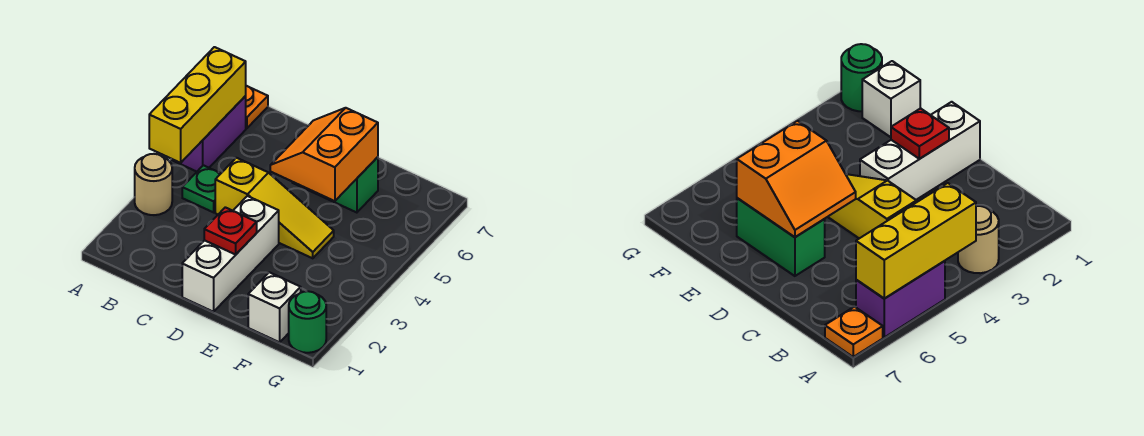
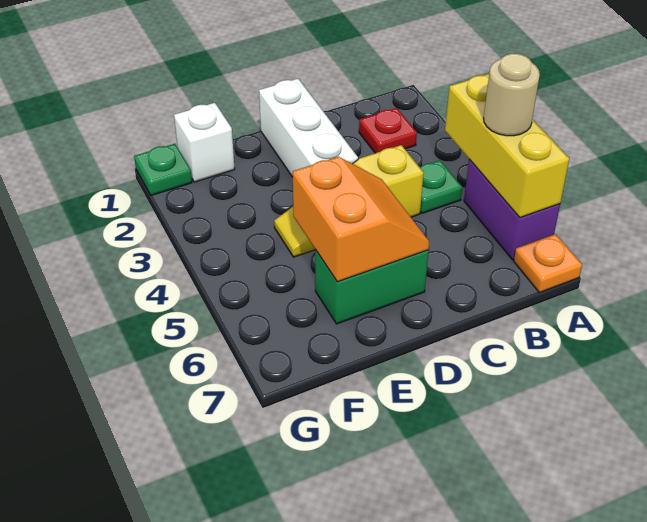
tan 1x1 round brick [135,154,172,215] -> tan 1x1 round brick moved to [484,54,540,136]
red 1x1 plate [204,207,257,254] -> red 1x1 plate moved to [359,108,417,153]
green 1x1 round brick [289,291,326,353] -> green 1x1 plate [134,144,192,195]

